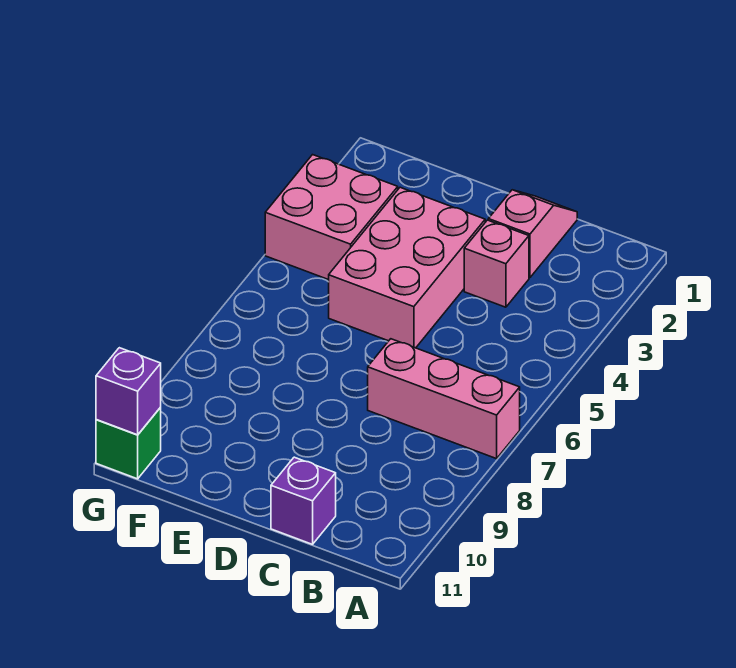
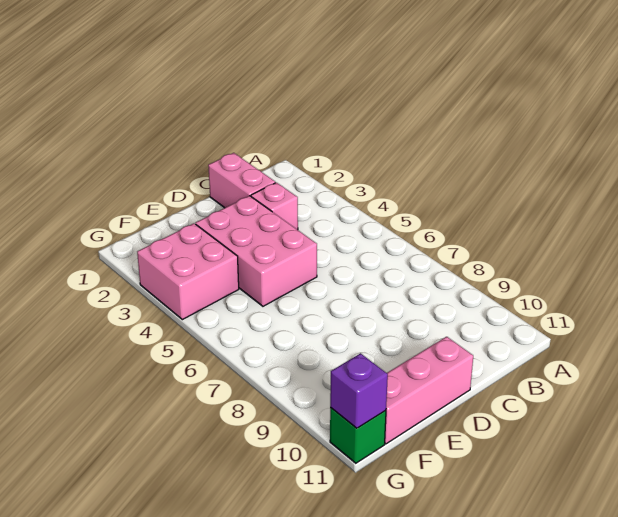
pink 1x3 brick [368,339,520,459] -> pink 1x3 brick moved to [385,337,473,444]
pink 1x2 slope [488,190,577,278] -> pink 1x2 brick [208,153,275,208]
purple 1x1 brick [271,457,336,544] -> none

